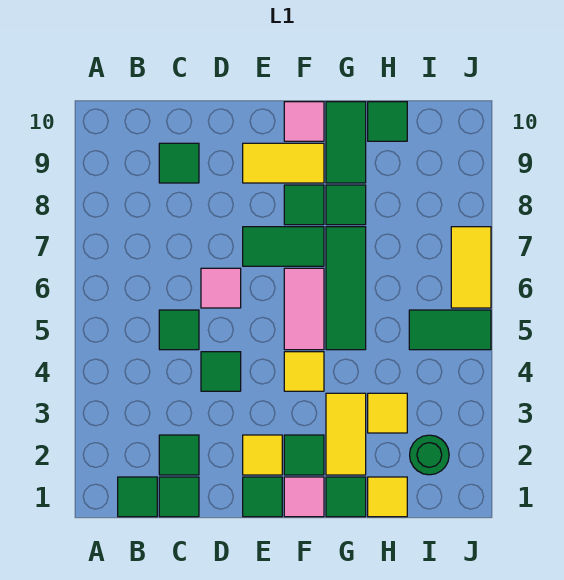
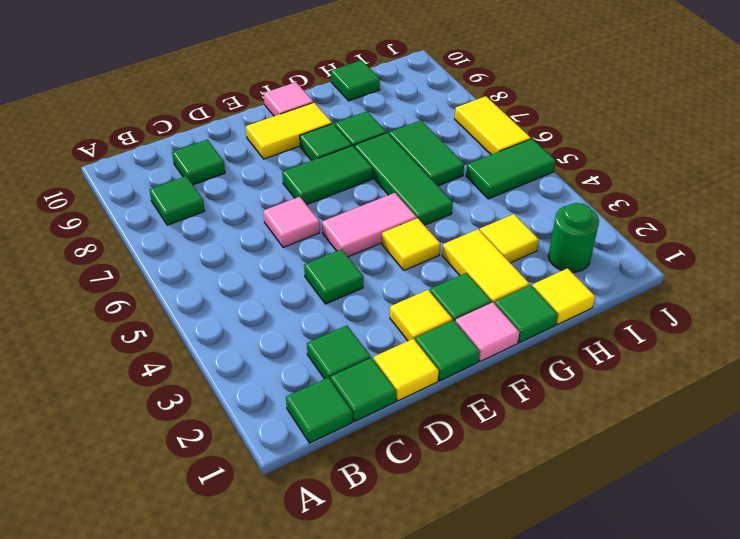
green 1x1 tile [159,310,199,350] -> green 1x1 tile moved to [149,176,205,225]
none -> yellow 1x1 tile [374,339,439,401]
pink 1x2 tile [284,268,324,350] -> pink 1x2 tile turned to [322,193,417,257]
green 1x2 tile [326,102,366,183] -> green 1x2 tile moved to [389,120,464,186]

